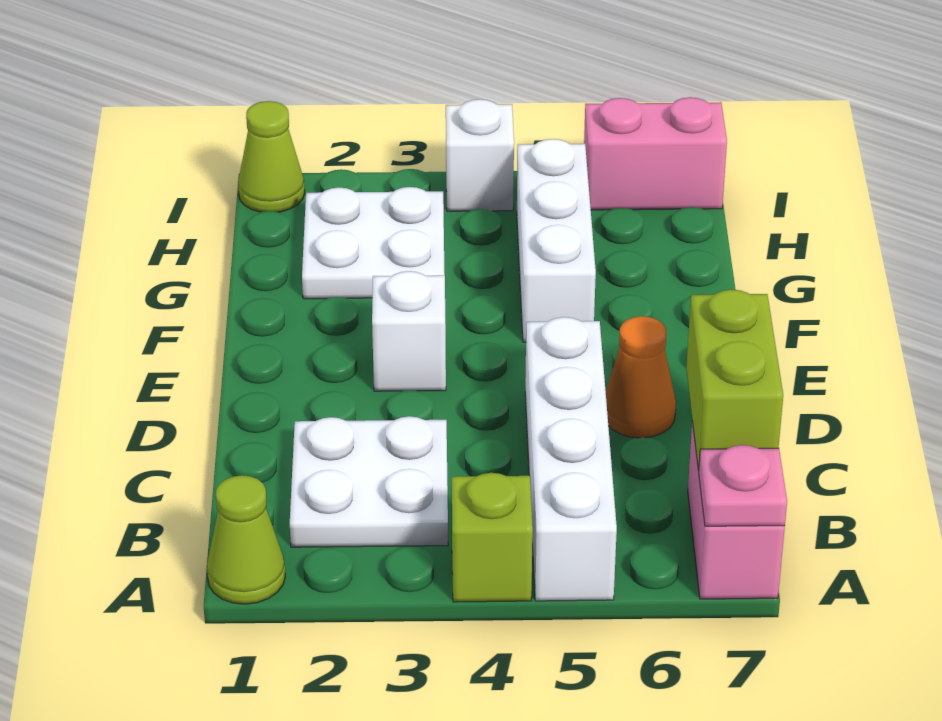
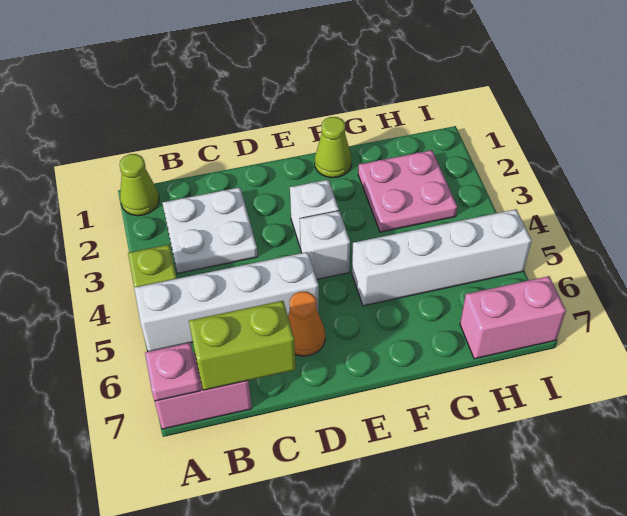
white 1x3 brick [517,139,596,342] -> white 1x4 brick [352,209,532,306]
white 2x2 plate [302,187,444,299] -> pink 2x2 plate [358,150,457,232]
lime 1x1 cone [238,101,305,212] -> lime 1x1 cone moved to [315,117,352,178]
white 1x1 brick [446,99,514,211] -> white 1x1 brick moved to [300,211,350,279]
pink 1x2 brick [584,97,727,210] -> pink 1x2 brick turned to [460,276,566,359]

